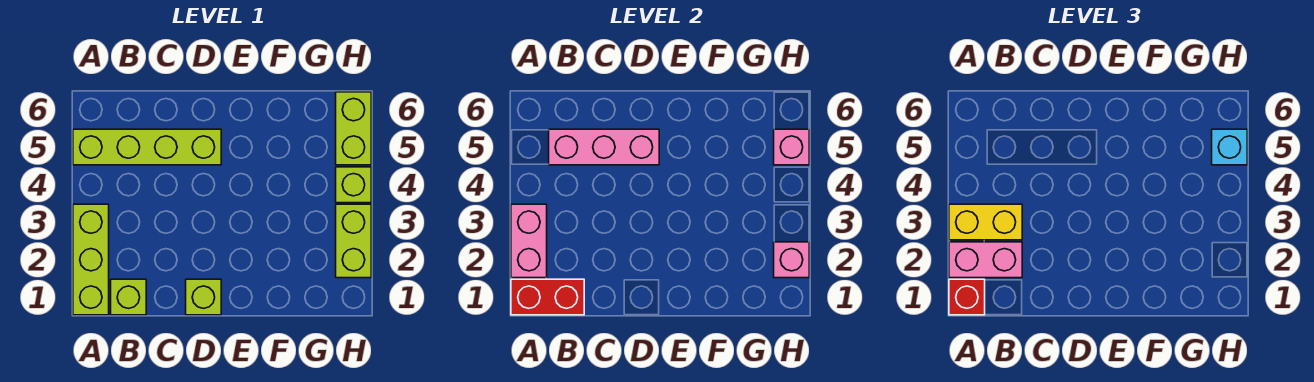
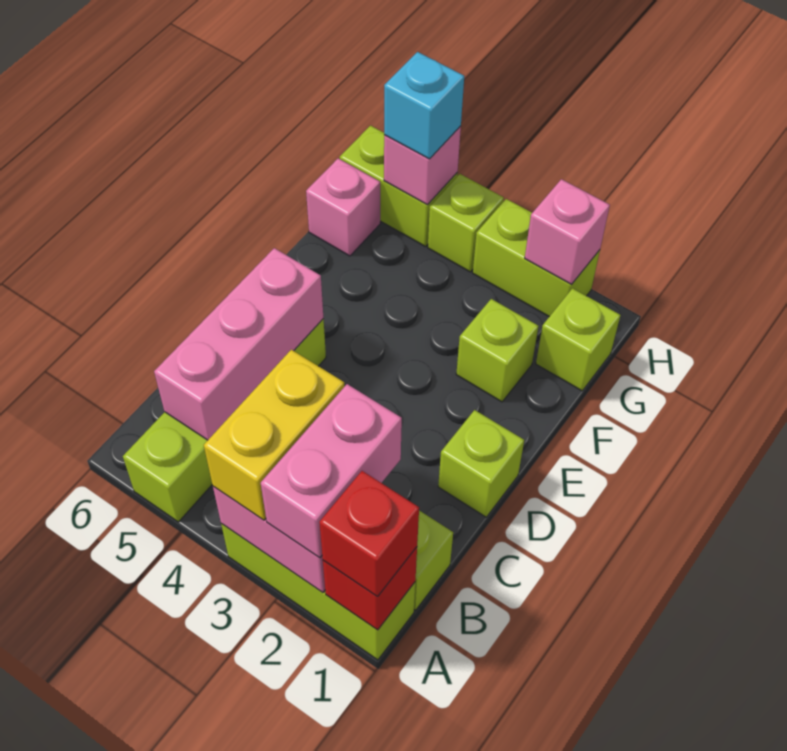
red 1x2 brick [511,279,584,315] -> red 1x1 brick [323,547,417,630]
none -> lime 1x1 brick [456,299,538,402]
none -> lime 1x1 brick [536,288,620,391]
none -> pink 1x1 brick [306,158,380,256]

